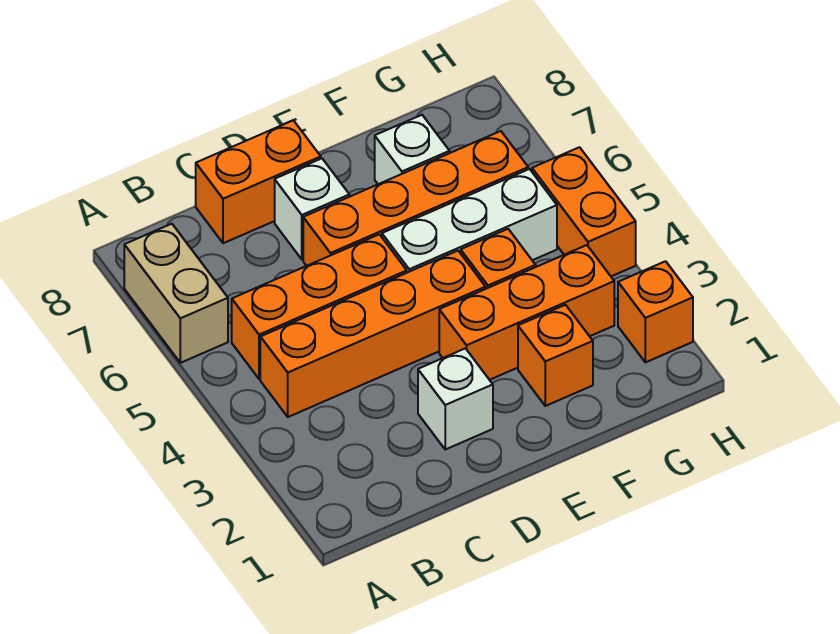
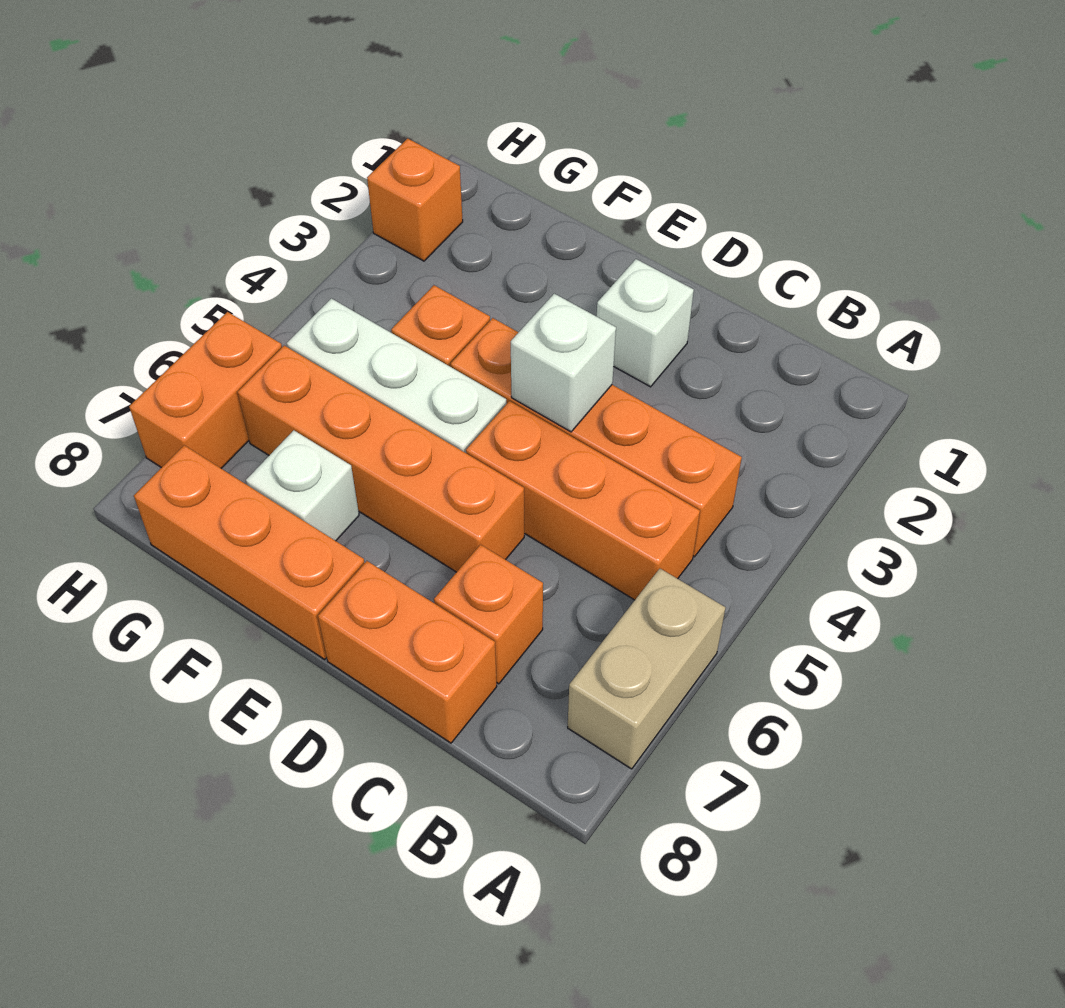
white 1x1 brick [275,158,349,259] -> white 1x1 brick moved to [511,294,616,432]
orange 1x3 brick [439,245,614,380] -> orange 1x3 brick moved to [134,445,364,659]
orange 1x1 brick [518,305,593,406] -> orange 1x1 brick moved to [434,545,543,684]
orange 1x2 brick [532,147,636,276] -> orange 1x2 brick moved to [129,312,282,468]

